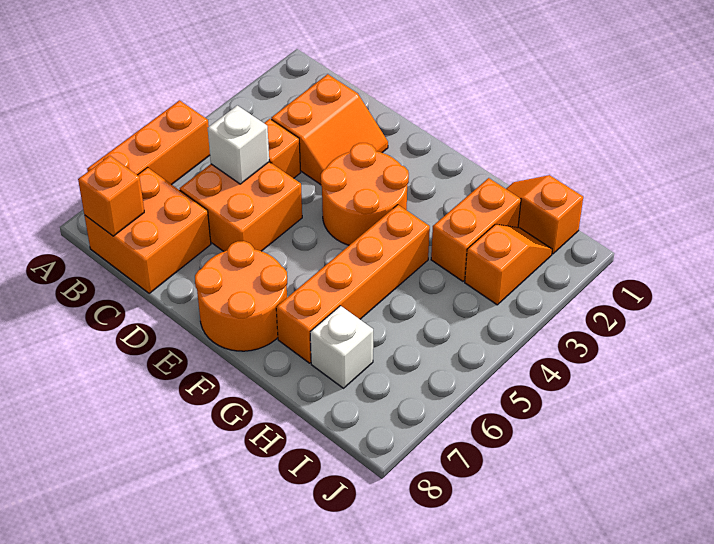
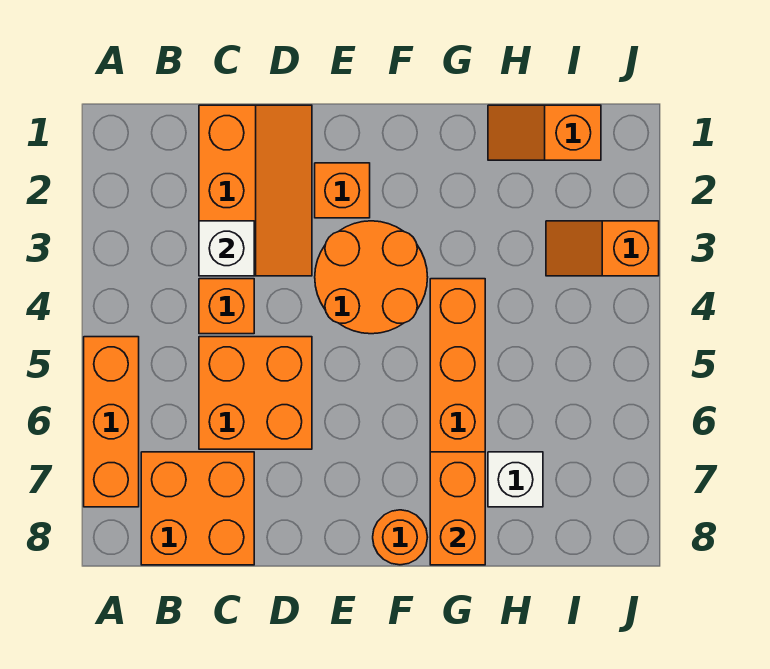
orange 1x1 brick [78,156,144,236] -> orange 1x1 brick moved to [315,163,370,218]
orange 2x2 slope [271,74,388,185] -> orange 2x3 slope [199,105,312,276]
white 1x1 brick [208,105,269,184] -> white 1x1 brick moved to [199,221,254,276]
orange 2x2 round brick [195,241,287,351] -> orange 1x1 round brick [373,510,428,565]
orange 1x2 brick [431,178,521,281] -> orange 1x2 brick moved to [430,452,485,565]
orange 1x2 slope [465,224,552,305] -> orange 1x2 slope turned to [546,221,659,276]

